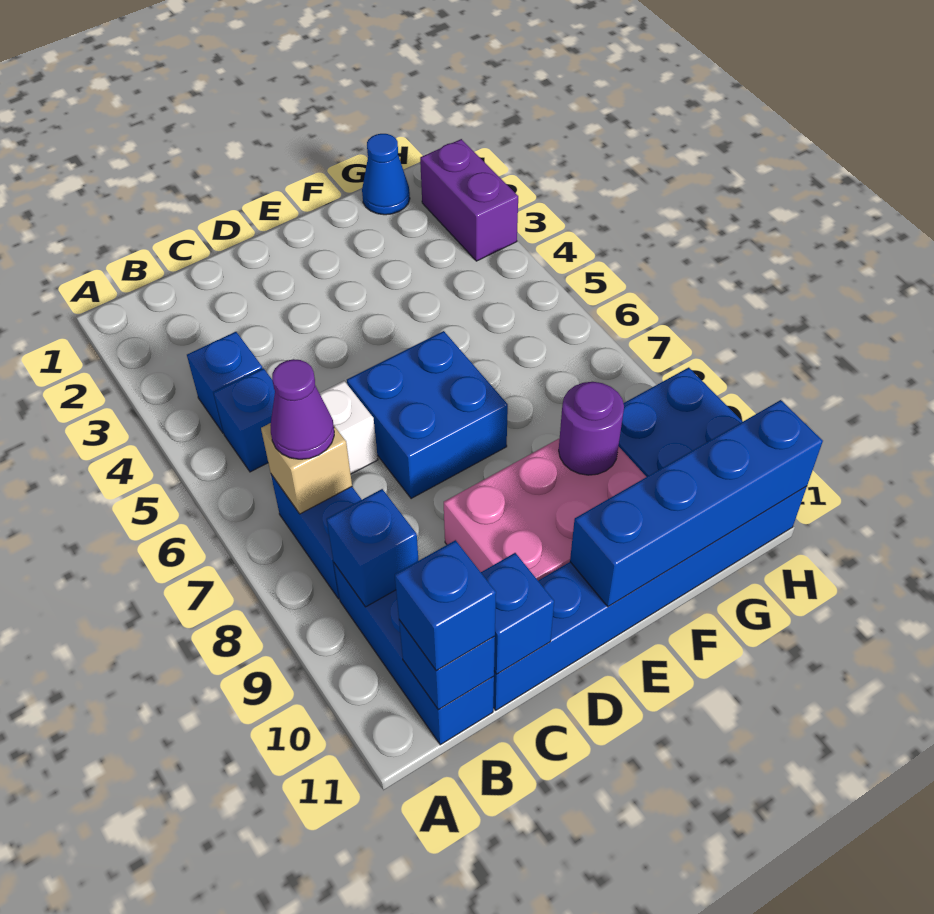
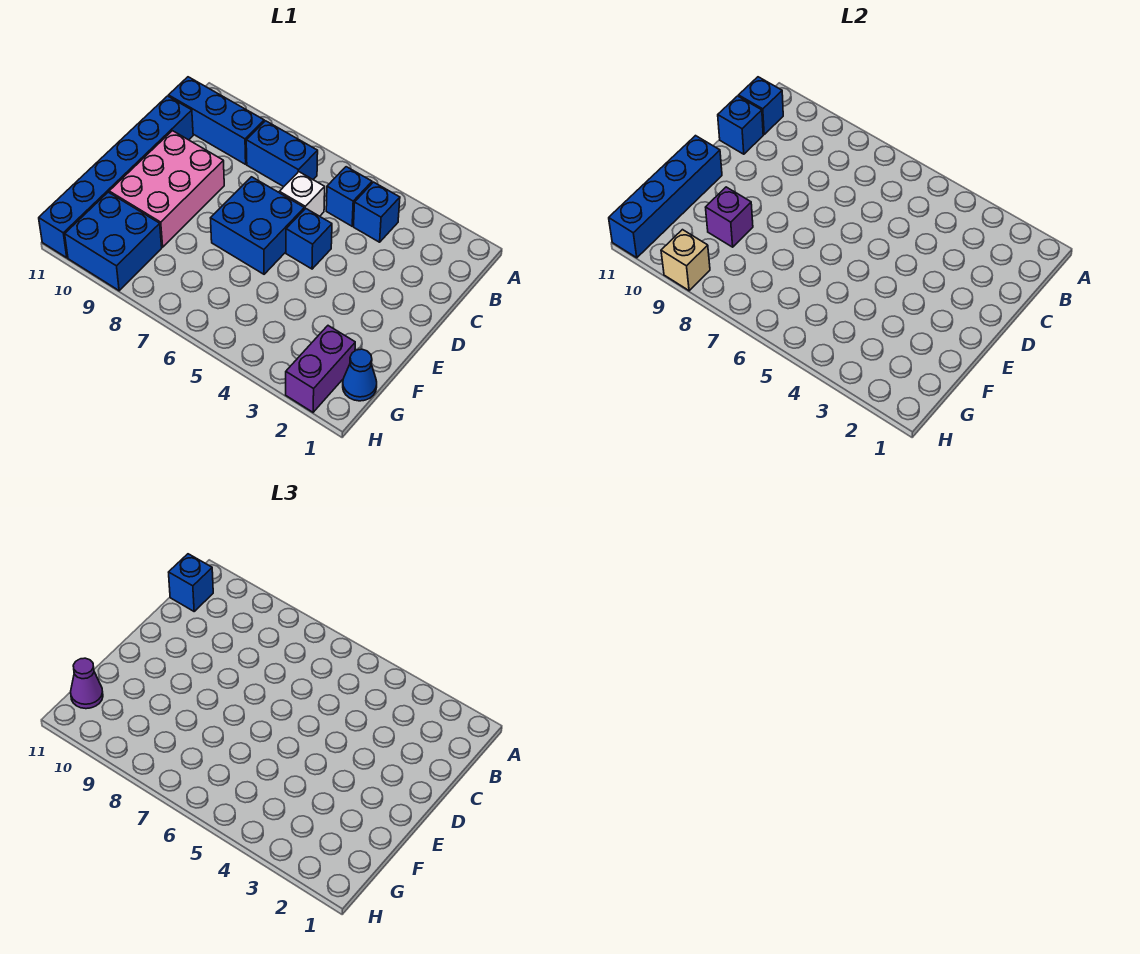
tan 1x1 brick [261,423,352,514] -> tan 1x1 brick moved to [661,230,710,291]
purple 1x1 cone [270,359,334,459] -> purple 1x1 cone moved to [71,658,103,709]
blue 1x1 brick [326,489,418,607] -> blue 1x1 brick moved to [286,209,332,269]
purple 1x1 round brick [559,382,624,475] -> purple 1x1 brick [706,187,753,247]
purple 1x2 brick [420,139,518,261] -> purple 1x2 brick turned to [286,326,355,412]

